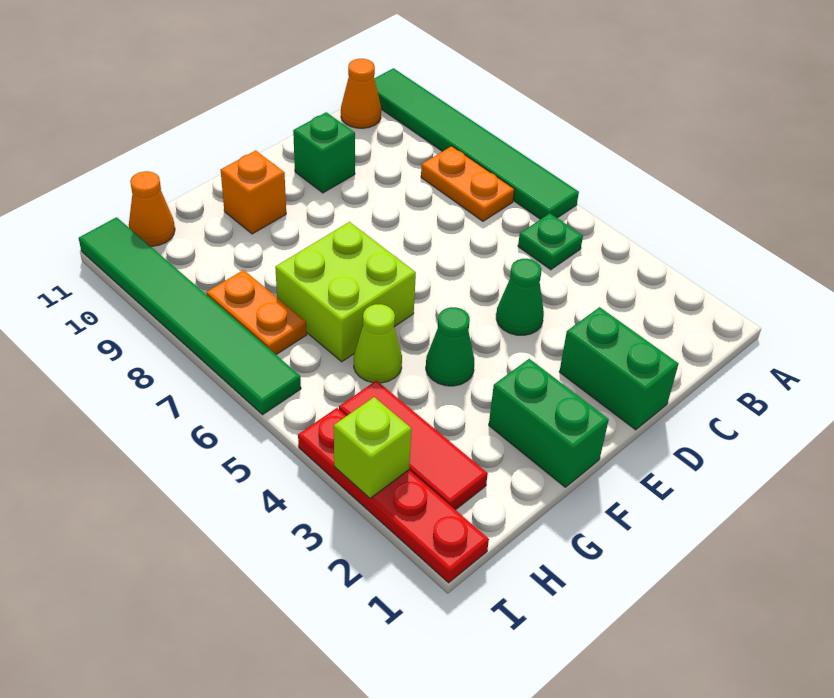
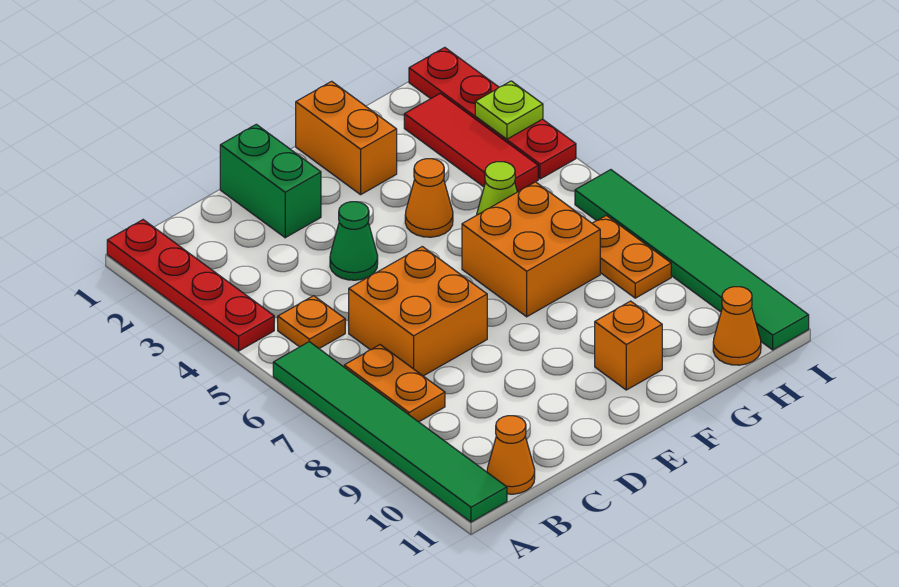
none -> red 1x4 plate [107,220,274,351]
green 1x1 plate [518,213,583,270] -> orange 1x1 plate [278,296,345,348]
none -> orange 2x2 brick [349,247,487,376]
green 1x1 brick [293,112,355,193] -> none
green 1x2 brick [489,359,609,487] -> orange 1x2 brick [296,81,397,195]
green 1x1 cone [426,307,474,386] -> orange 1x1 cone [405,159,453,237]
lime 2x2 brick [275,222,416,362] -> orange 2x2 brick [462,182,600,317]
lime 1x1 brick [334,397,412,498] -> lime 1x1 plate [475,81,543,139]

